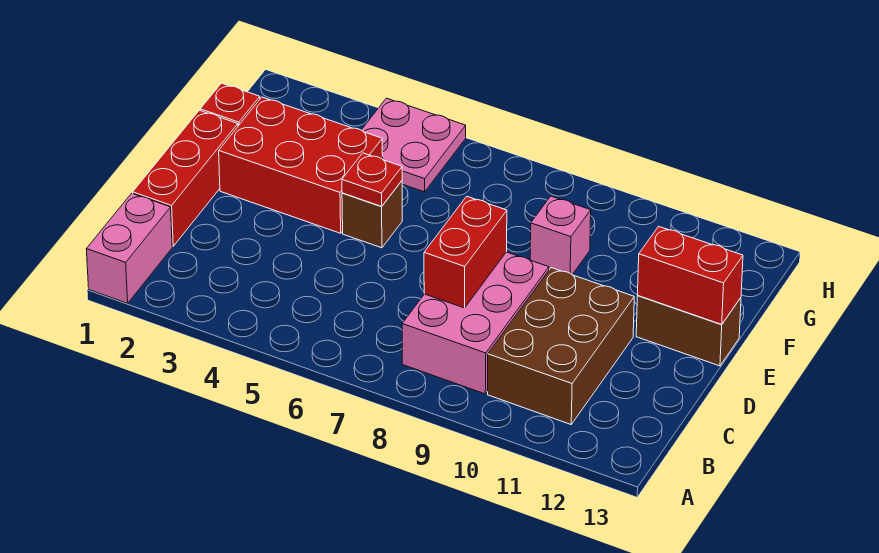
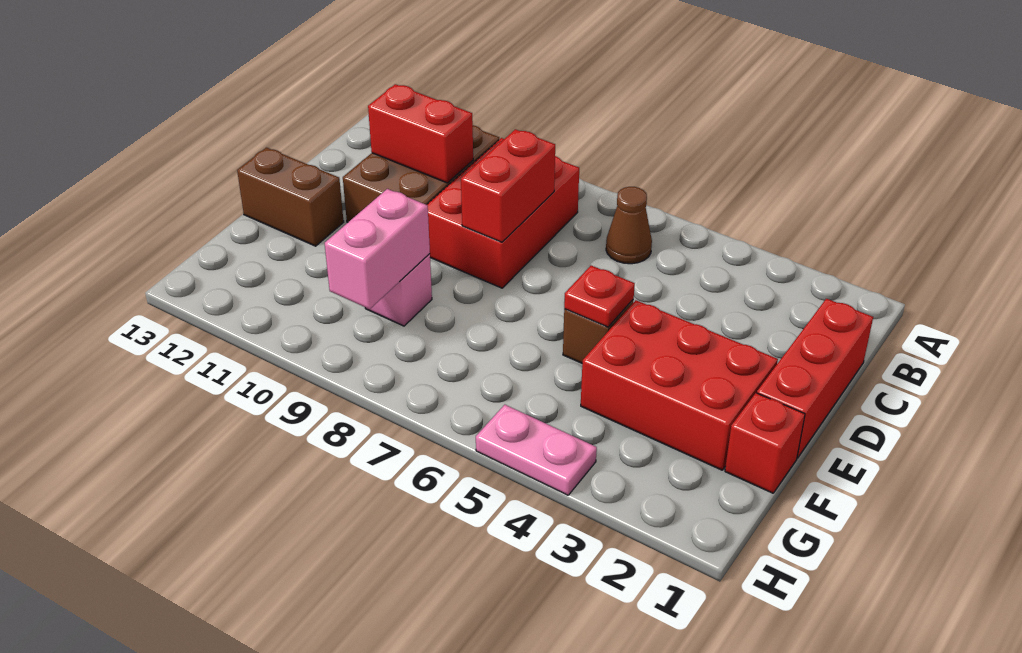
pink 1x2 brick [86,193,172,303] -> pink 1x2 brick moved to [325,189,430,309]
none -> brown 1x1 cone [606,187,652,264]
pink 2x3 brick [402,252,549,394] -> red 2x3 brick [427,138,579,288]
red 1x2 brick [638,226,743,325] -> red 1x2 brick moved to [368,84,473,183]
pink 2x2 plate [362,98,466,192] -> pink 1x2 plate [476,405,597,495]

